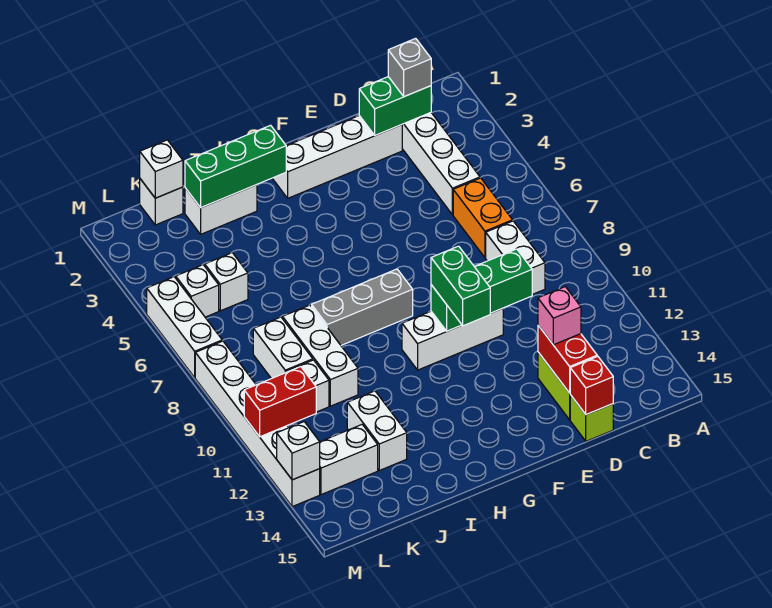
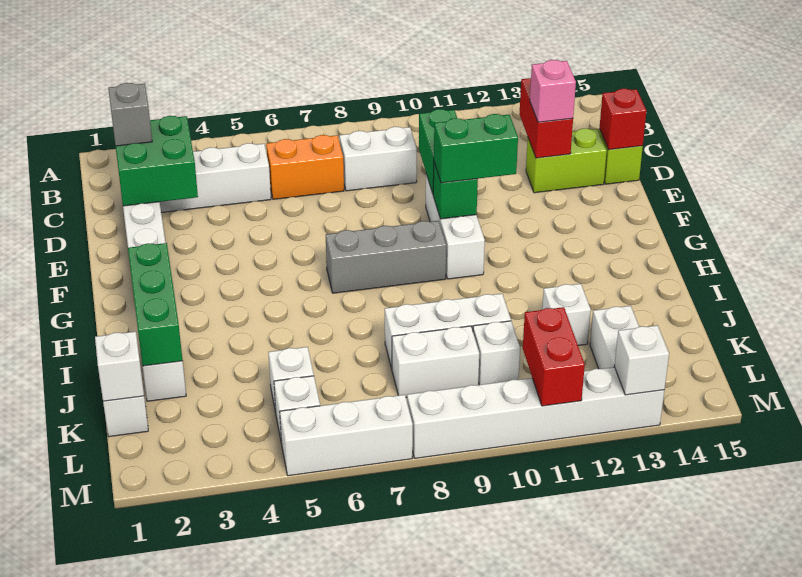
green 1x2 brick [359,77,431,135] -> green 2x2 brick [116,116,198,206]
red 1x2 brick [538,325,597,393] -> red 1x2 brick turned to [519,78,573,158]
grey 1x3 brick [312,269,413,345] -> grey 1x3 brick turned to [326,221,446,293]
white 1x2 brick [347,391,407,470] -> white 1x1 brick [542,284,591,345]

